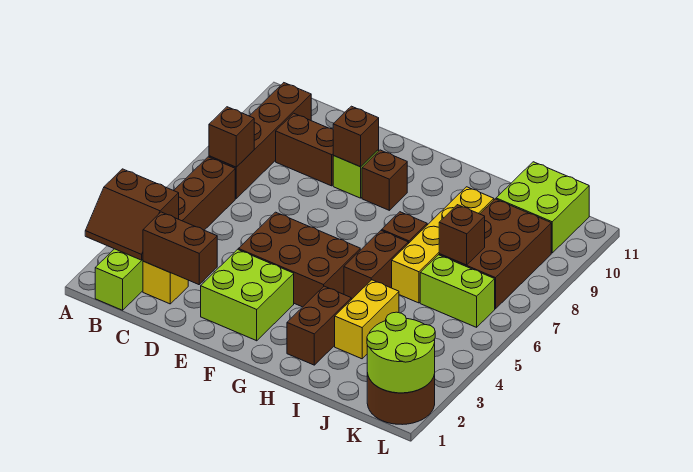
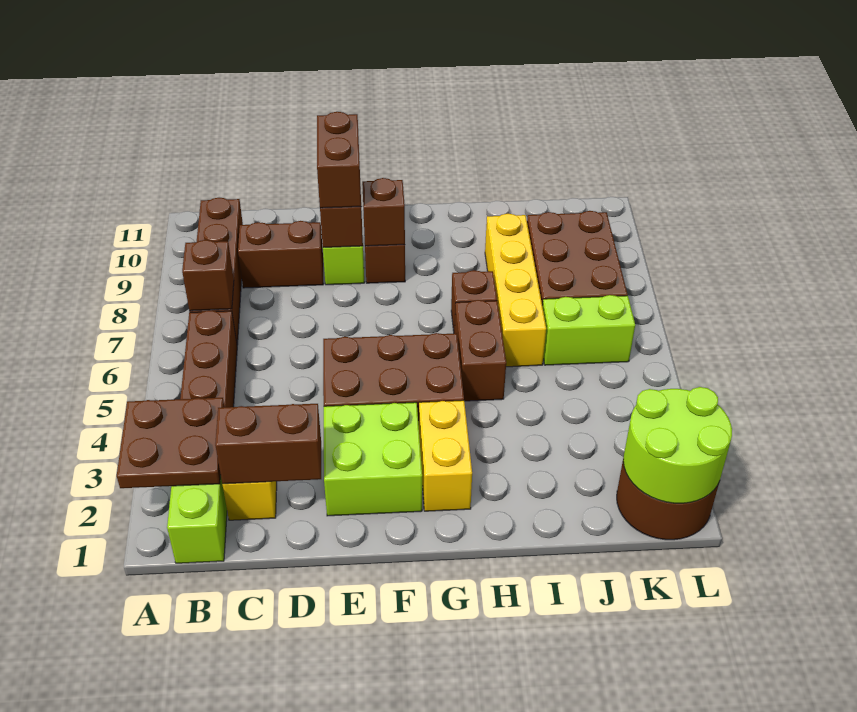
brown 2x2 slope [85,169,179,260] -> brown 2x2 plate [117,398,224,488]
brown 1x2 brick [287,286,351,365] -> brown 1x2 brick moved to [317,112,361,208]
yellow 1x2 brick [335,280,399,359] -> yellow 1x2 brick moved to [419,400,472,511]
brown 1x1 brick [439,205,485,265] -> brown 1x1 brick moved to [362,178,405,246]
lime 2x2 brick [496,162,589,253] -> none

